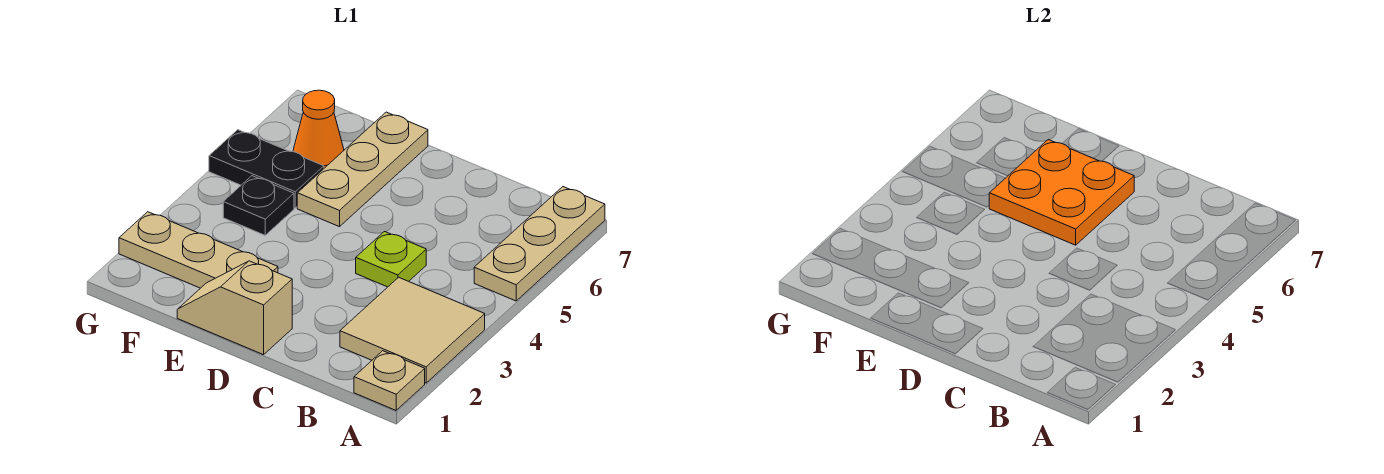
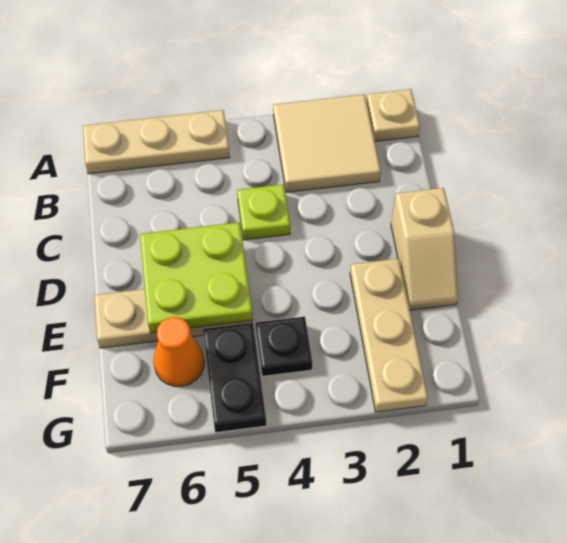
orange 2x2 plate [989,140,1134,245] -> lime 2x2 plate [140,222,253,333]

